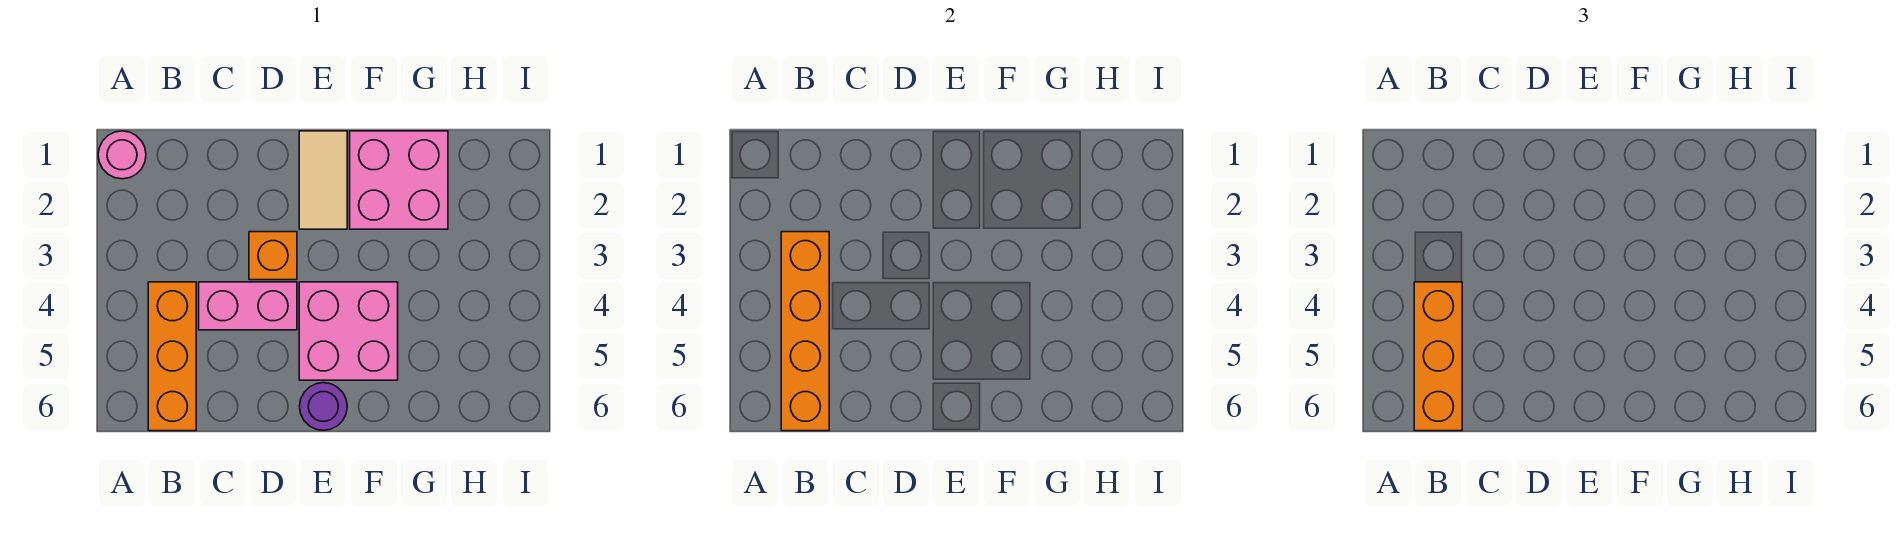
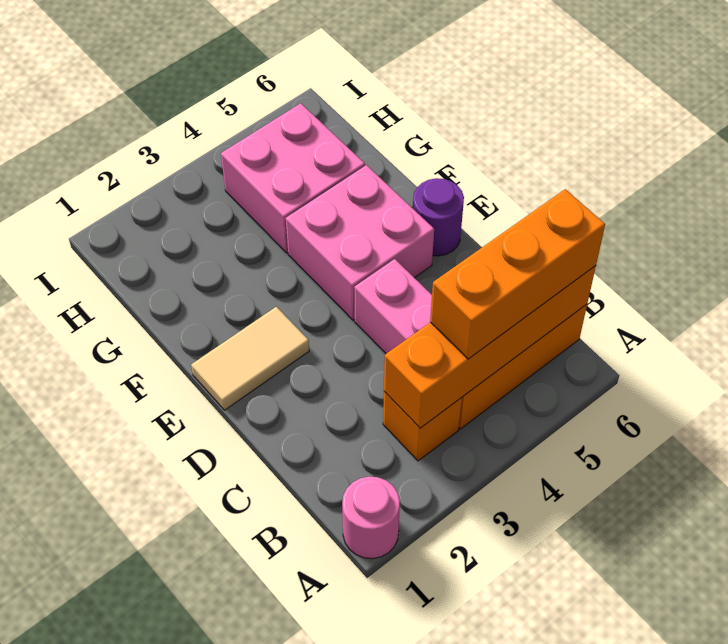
orange 1x1 brick [249,232,297,280] -> orange 1x1 brick moved to [383,392,462,461]
pink 2x2 brick [350,131,448,229] -> pink 2x2 brick moved to [221,103,365,253]

